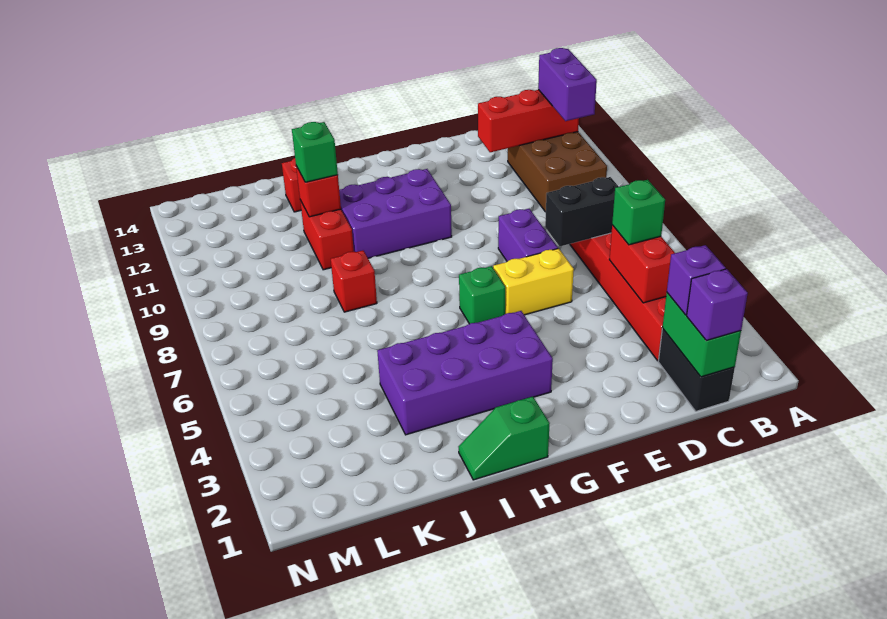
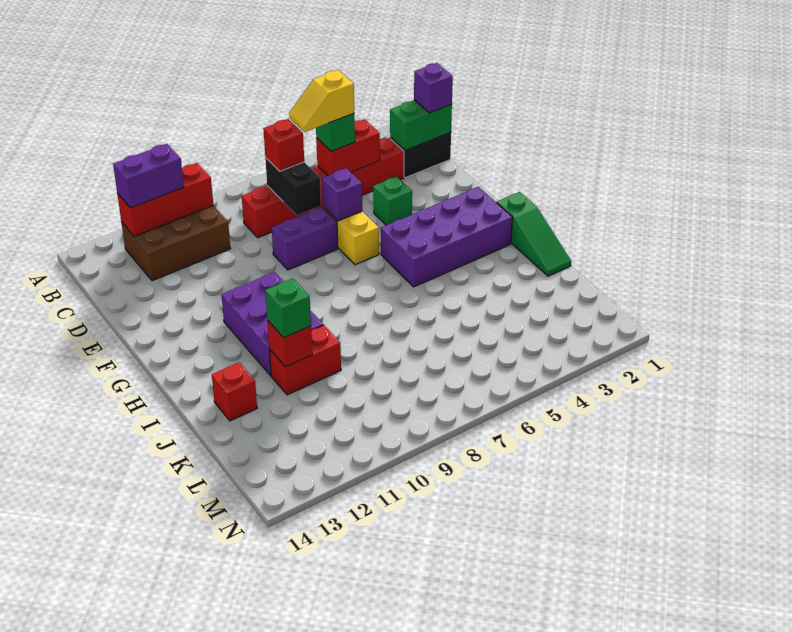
red 1x3 brick [478,90,579,152] -> red 1x3 brick turned to [117,163,213,236]
purple 1x1 brick [667,245,726,315] -> purple 1x1 brick moved to [322,168,362,221]
none -> yellow 1x2 slope [289,70,354,132]
purple 2x4 brick [377,311,553,435] -> purple 2x4 brick turned to [381,187,512,287]
green 1x1 brick [459,266,505,324] -> green 1x1 brick moved to [373,177,412,225]
green 1x2 slope [458,397,550,480] -> green 1x3 slope [497,192,571,276]
red 1x1 brick [331,251,377,312] -> red 1x1 brick moved to [263,119,304,171]

